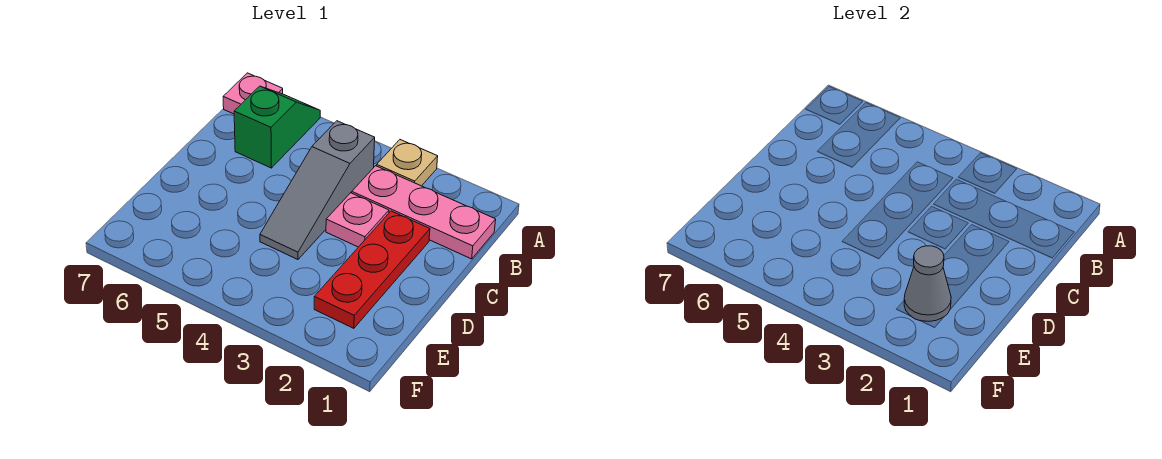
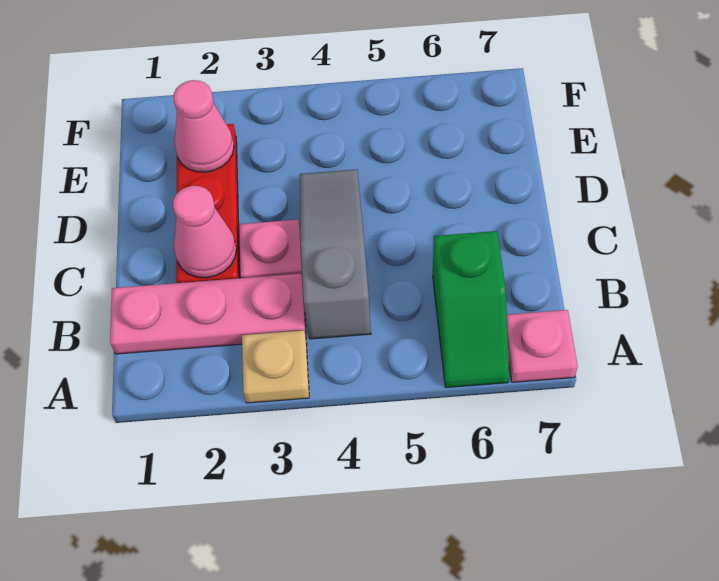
none -> pink 1x1 cone [173,186,237,278]
grey 1x1 cone [904,246,951,321] -> pink 1x1 cone [174,80,234,172]

